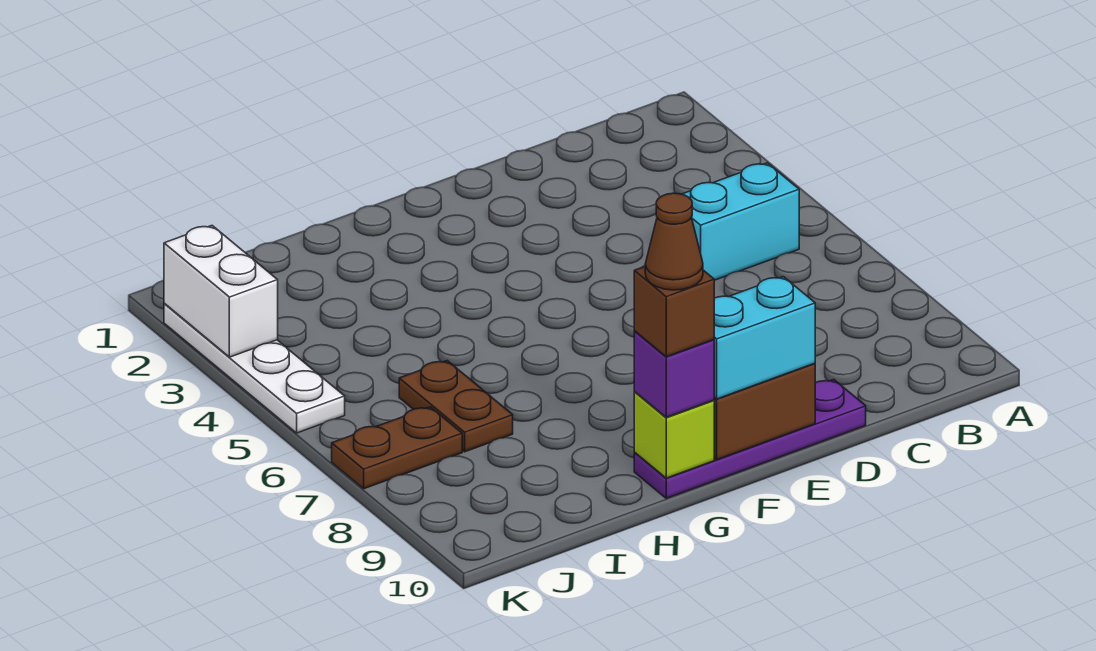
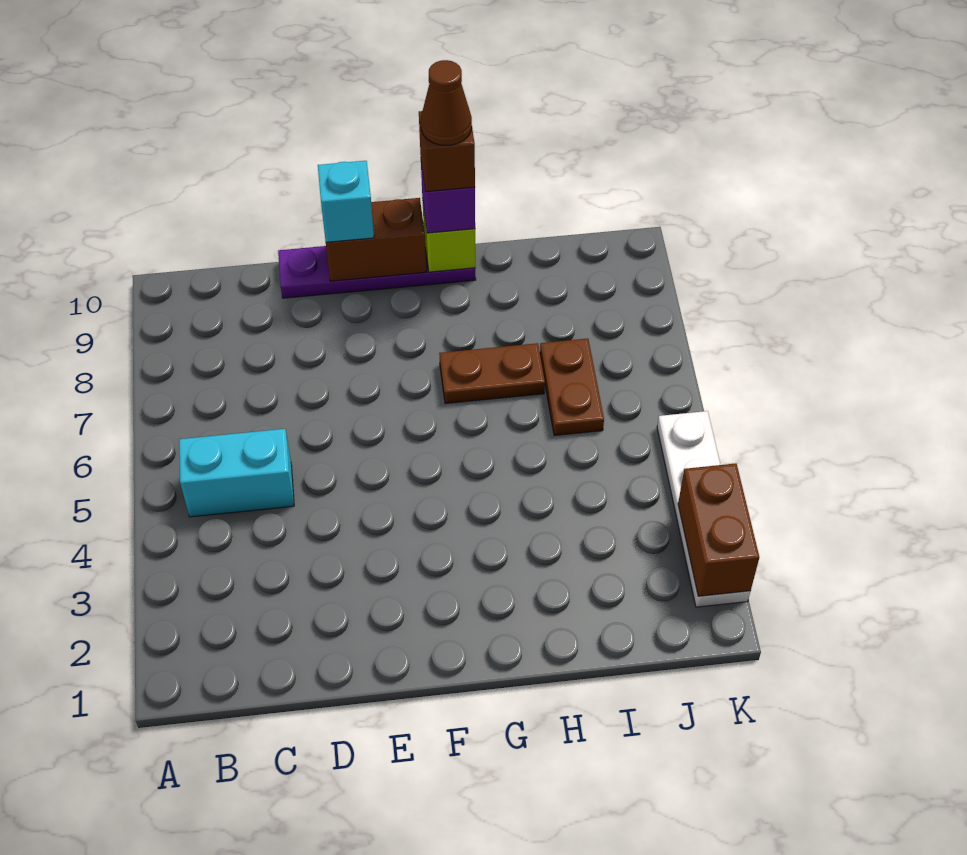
cyan 1x2 brick [714,277,815,399] -> cyan 1x1 brick [318,161,374,242]
brown 1x2 plate [332,407,462,489] -> brown 1x2 plate moved to [439,343,545,404]
white 1x2 brick [164,226,278,357] -> brown 1x2 brick [678,463,759,596]

